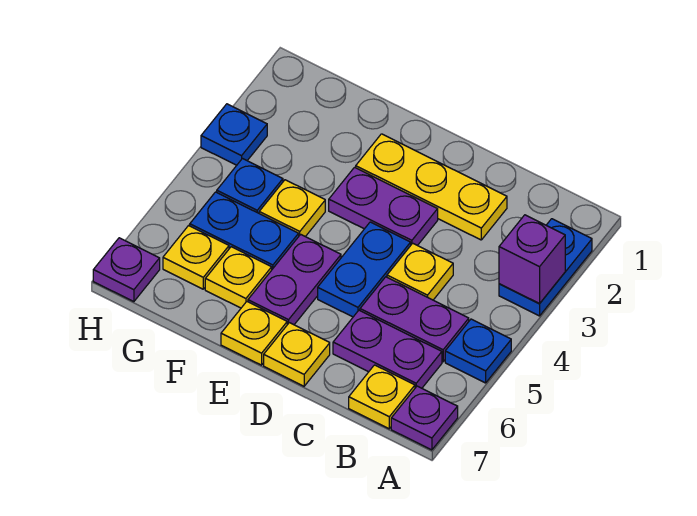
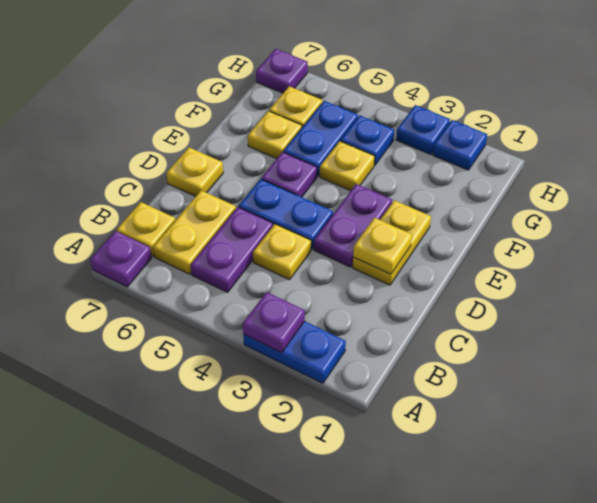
purple 1x1 brick [499,215,565,303] -> purple 1x1 plate [243,292,305,353]
blue 1x1 plate [445,319,511,383] -> blue 1x1 plate moved to [433,120,487,170]
purple 1x2 plate [333,310,442,388] -> yellow 1x2 plate [153,191,236,274]
yellow 1x3 plate [356,134,507,240] -> yellow 1x2 plate [353,200,431,285]
purple 1x2 plate [248,234,341,325] -> purple 1x1 plate [261,152,317,197]
yellow 1x1 plate [221,302,287,365] -> yellow 1x1 plate moved to [353,218,412,274]

